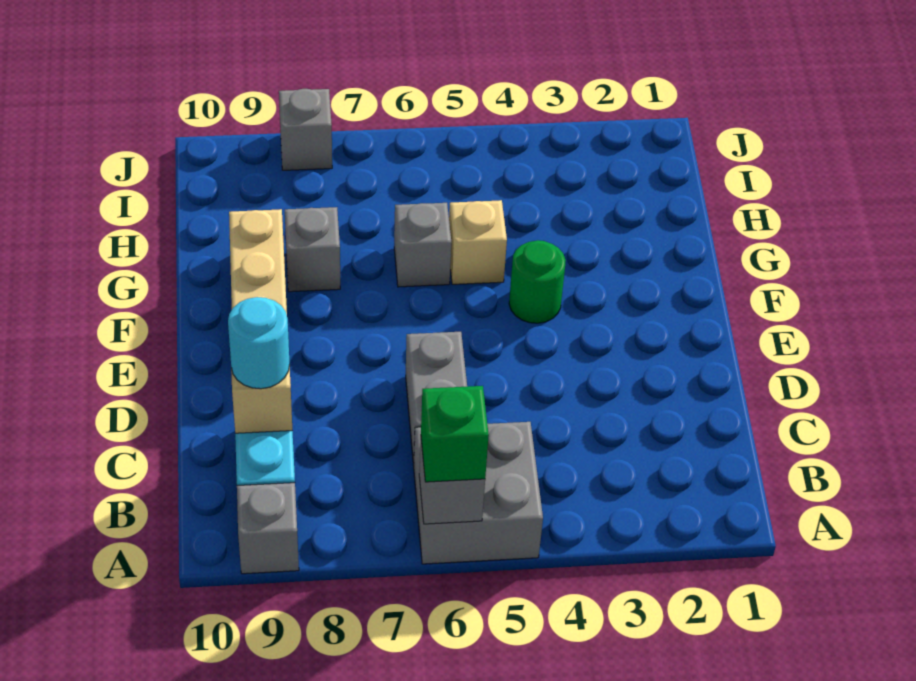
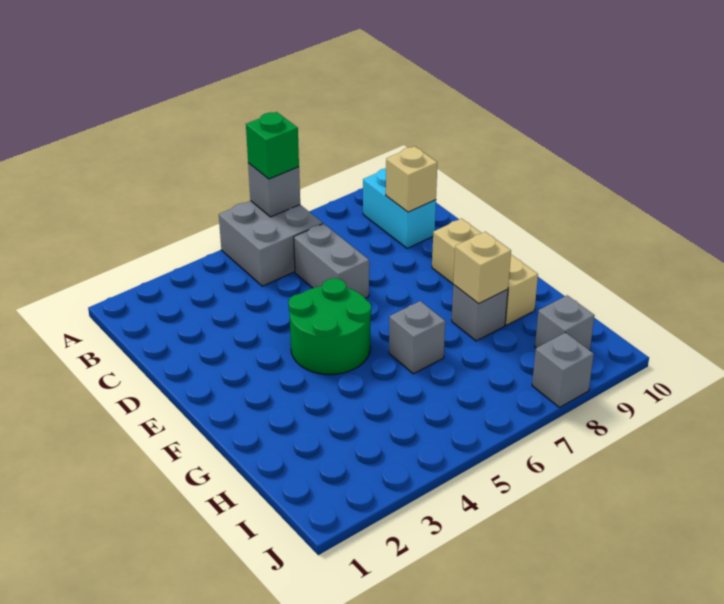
grey 1x1 brick [237,483,299,574] -> grey 1x1 brick moved to [535,295,595,350]
cyan 1x1 round brick [228,297,290,389] -> none
green 1x1 round brick [509,240,566,323] -> green 2x2 round brick [288,278,371,375]
tan 1x1 brick [449,200,507,284] -> tan 1x1 brick moved to [453,232,511,304]

